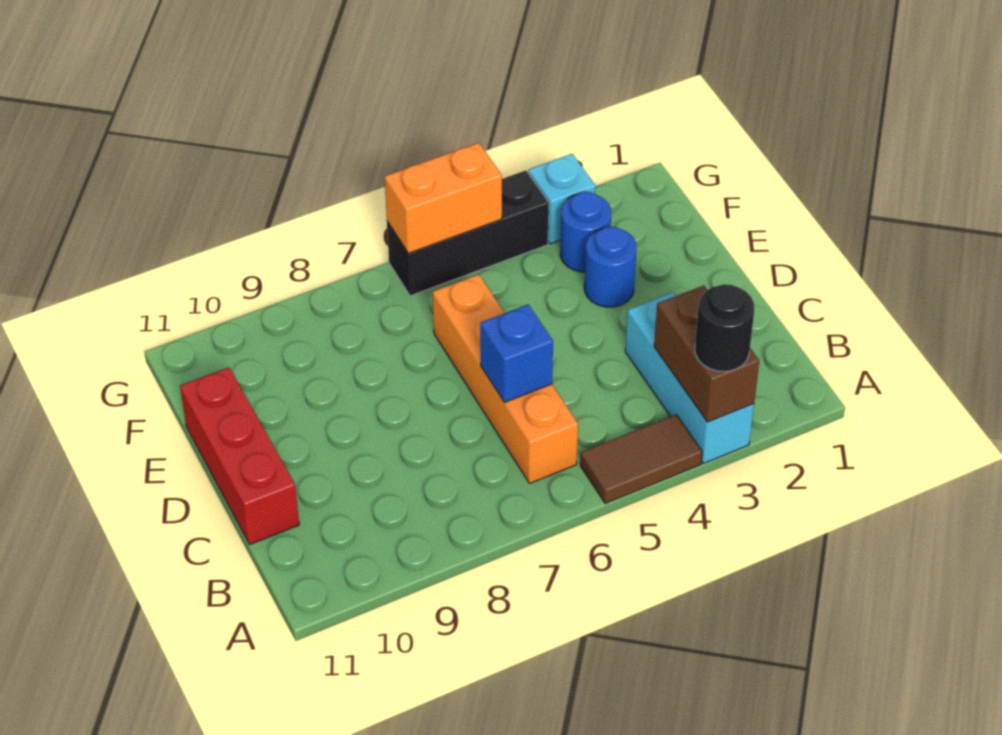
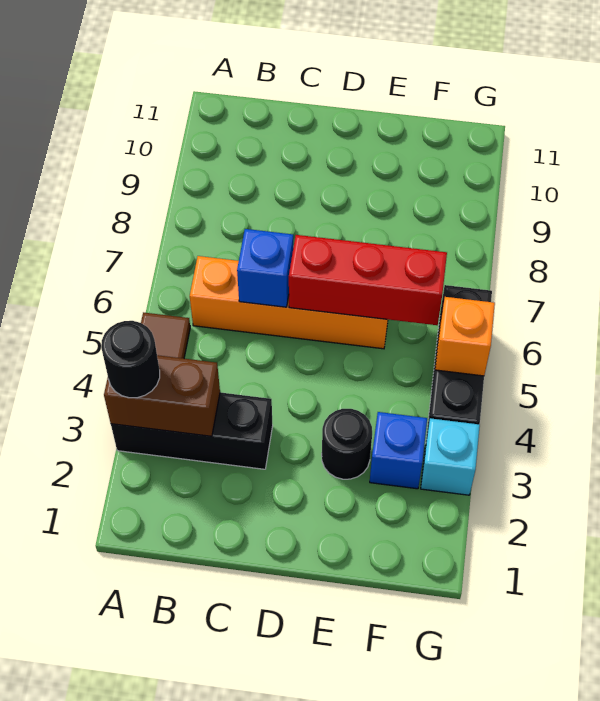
cyan 1x3 brick [625,293,754,464] -> black 1x3 brick [111,392,273,469]
red 1x3 brick [180,367,299,544] -> red 1x3 brick moved to [289,235,447,325]
blue 1x1 round brick [584,227,636,307] -> black 1x1 round brick [322,409,372,479]
blue 1x1 round brick [560,192,611,272] -> blue 1x1 brick [370,412,427,489]
orange 1x2 brick [385,143,502,253] -> orange 1x1 brick [435,297,495,376]

